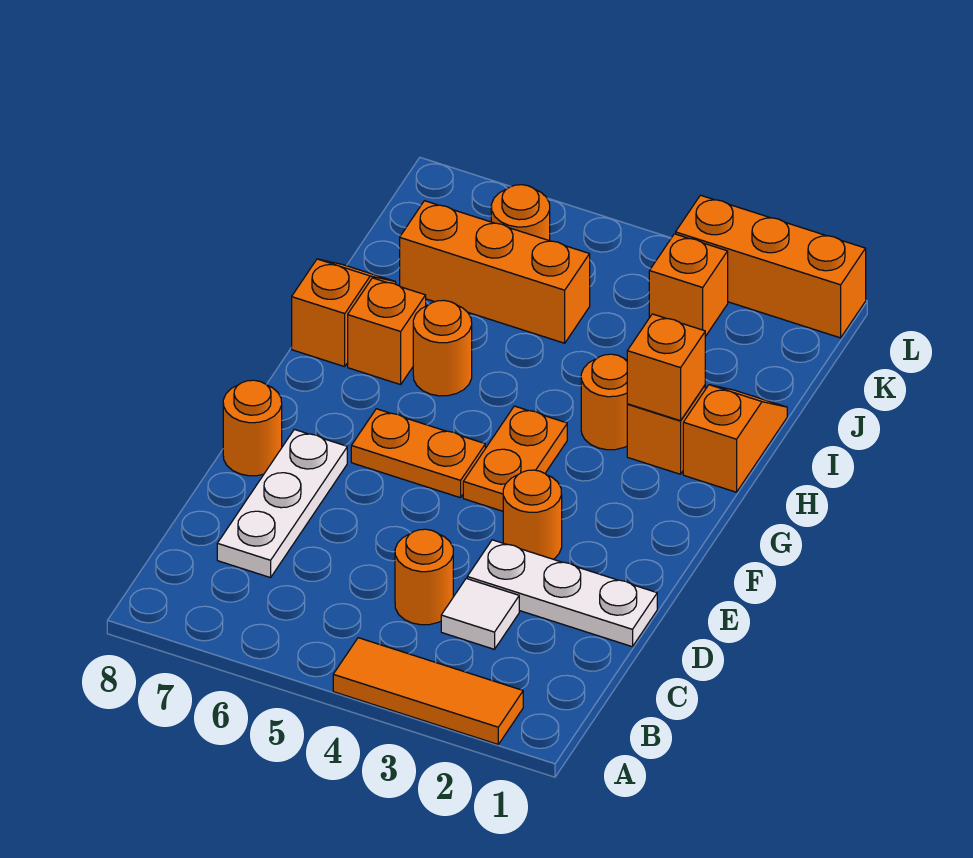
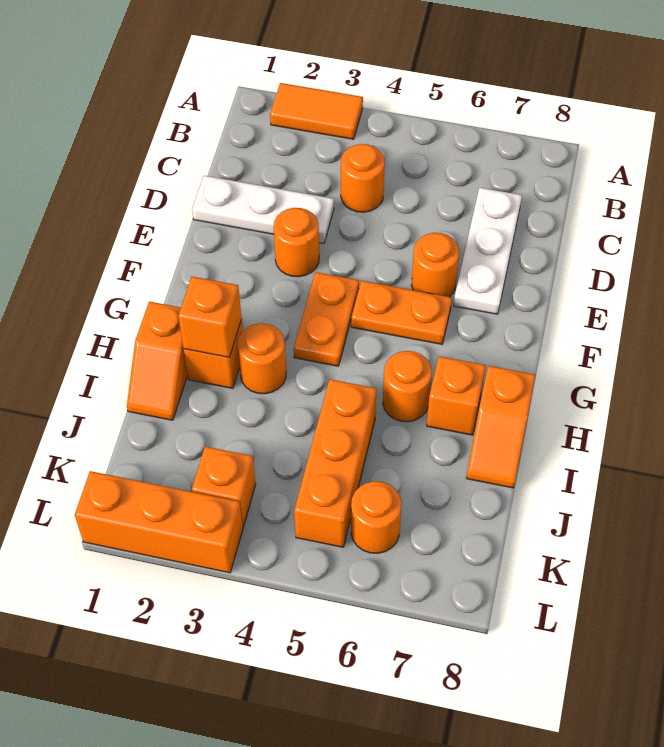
orange 1x3 tile [333,638,523,744] -> orange 1x2 tile [270,83,363,139]
white 1x1 tile [441,578,519,649] -> none
orange 1x1 round brick [223,380,282,476] -> orange 1x1 round brick moved to [411,233,459,297]
orange 1x3 brick [400,201,590,343] -> orange 1x3 brick turned to [294,379,376,547]

